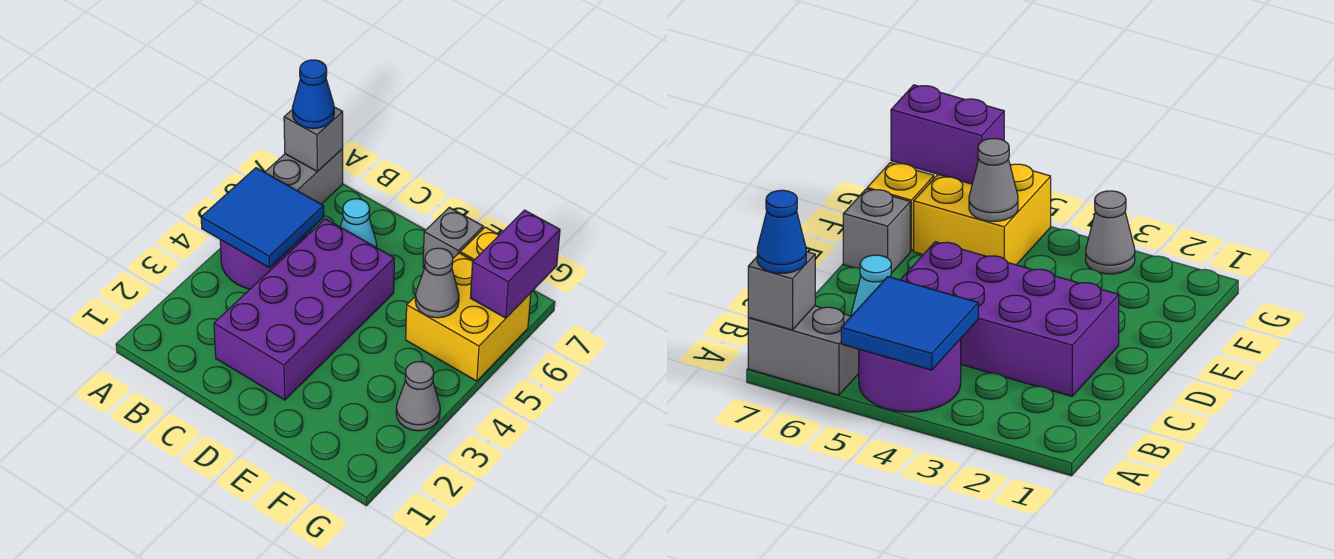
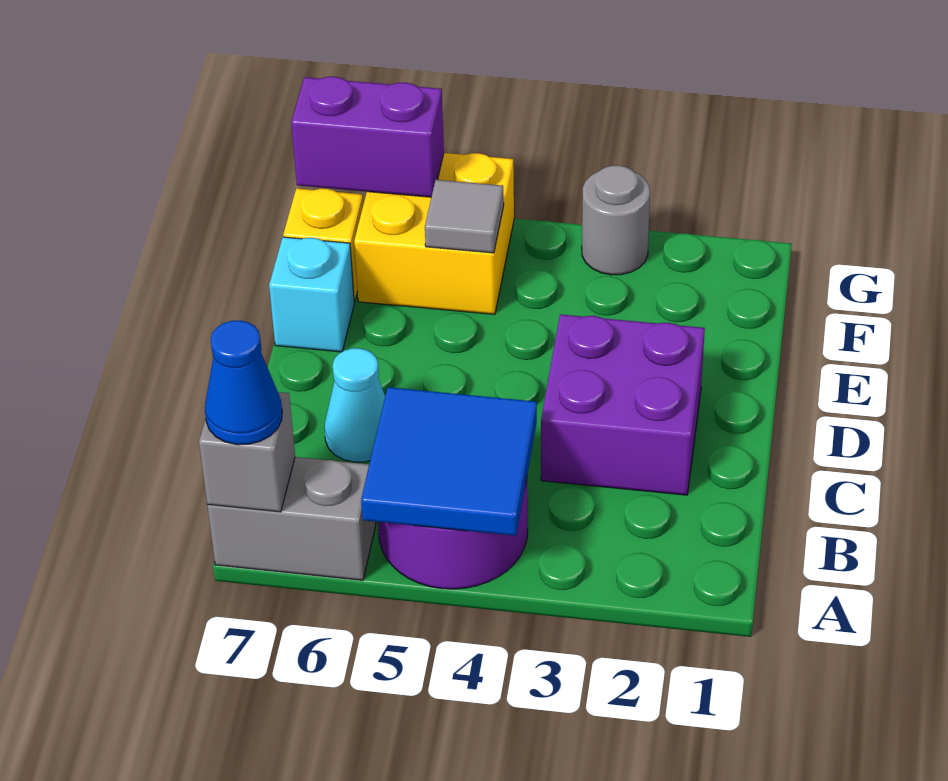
purple 2x4 brick [214,219,395,400] -> purple 2x2 brick [541,314,705,495]
grey 1x1 brick [423,207,483,268] -> cyan 1x1 brick [269,237,354,352]
grey 1x1 cone [415,248,459,318] -> grey 1x1 tile [425,180,504,253]
grey 1x1 cone [396,362,440,431] -> grey 1x1 round brick [582,165,650,275]

